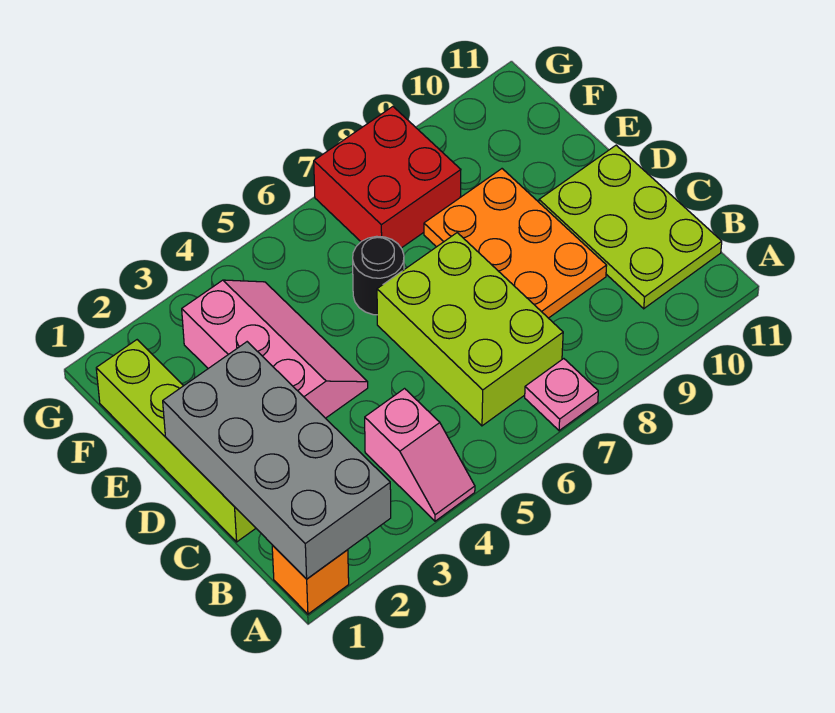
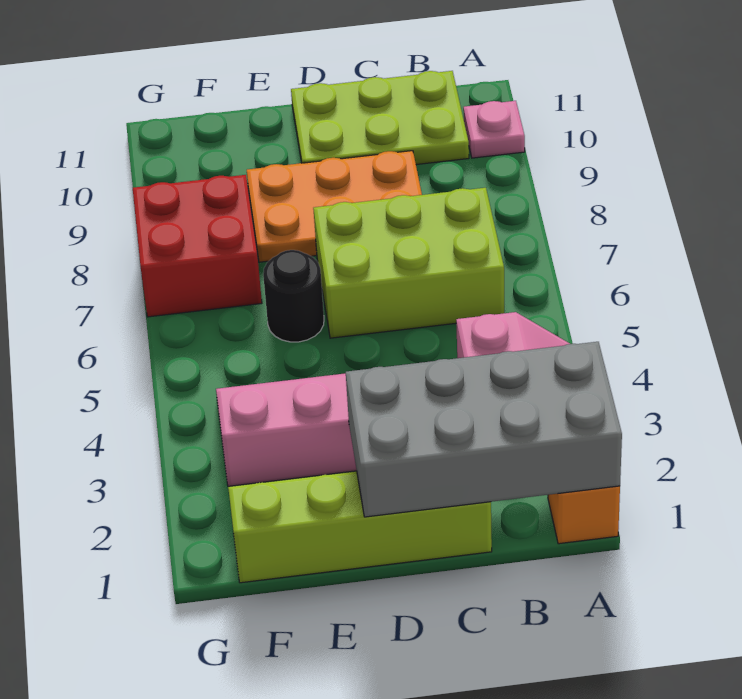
pink 1x1 plate [525,359,598,431] -> pink 1x1 plate moved to [463,101,525,158]

